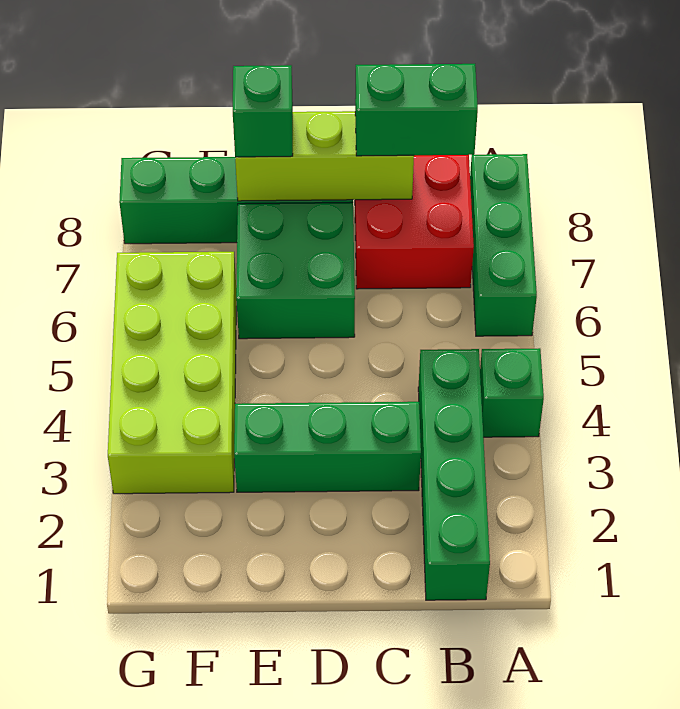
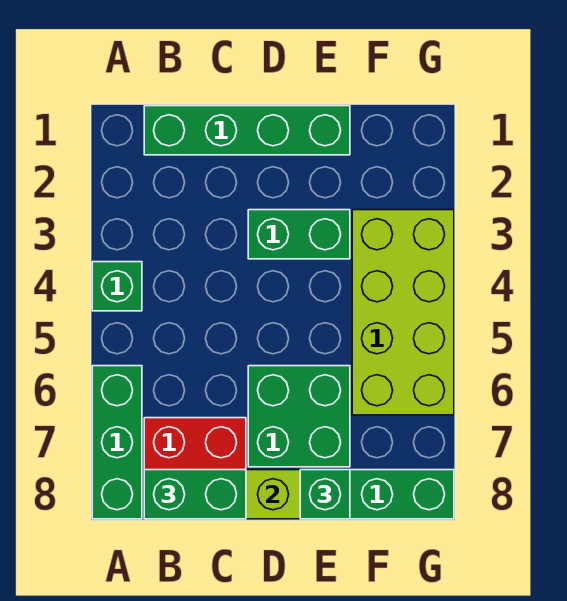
green 1x4 brick [418,349,490,600] -> green 1x4 brick turned to [144,106,350,155]
green 1x3 brick [234,402,421,492] -> green 1x2 brick [248,210,350,259]

